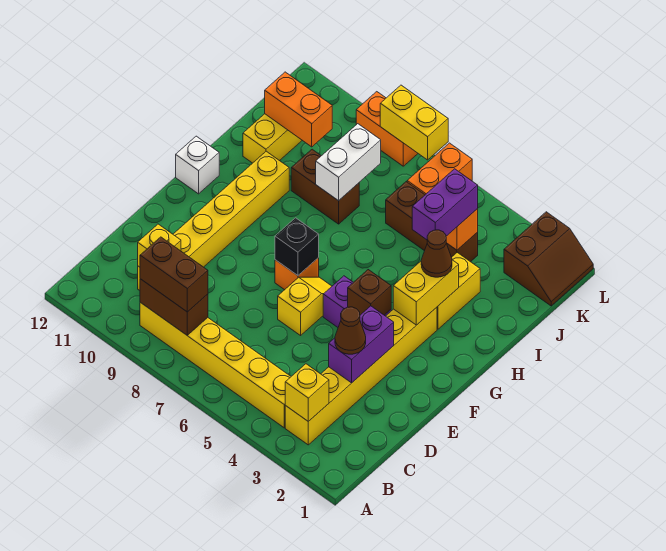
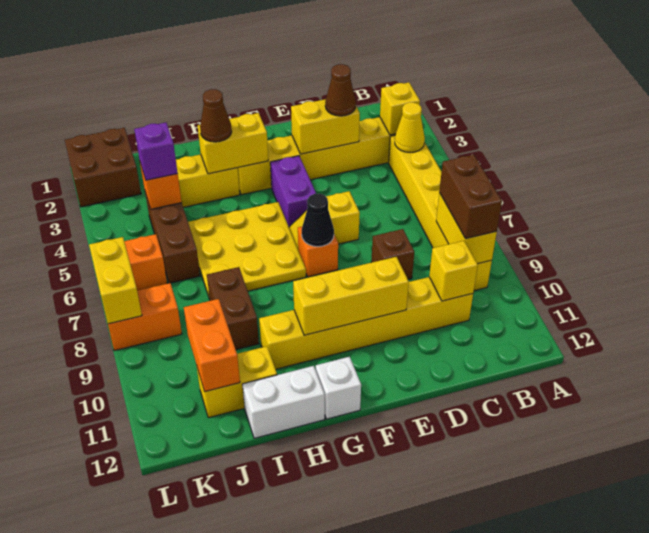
none -> yellow 1x1 cone [395,102,425,153]
brown 1x2 brick [140,279,208,335] -> yellow 1x2 brick [436,193,497,264]
purple 1x2 brick [329,306,394,383] -> yellow 1x2 brick [291,99,360,154]
none -> yellow 1x3 brick [293,257,409,335]
brown 1x1 brick [348,270,391,315] -> brown 1x1 brick moved to [371,229,414,279]
black 1x1 brick [275,218,319,275] -> black 1x1 cone [302,194,334,247]
none -> yellow 3x3 plate [188,202,306,299]
purple 1x2 brick [412,169,478,240] -> purple 1x1 brick [134,123,178,180]
white 1x2 brick [316,124,381,201] -> white 1x2 brick moved to [242,366,325,438]
brown 2x2 slope [504,212,593,306] -> brown 2x2 brick [65,128,141,207]
orange 1x2 brick [356,92,418,166] -> orange 1x2 brick turned to [108,283,182,351]

